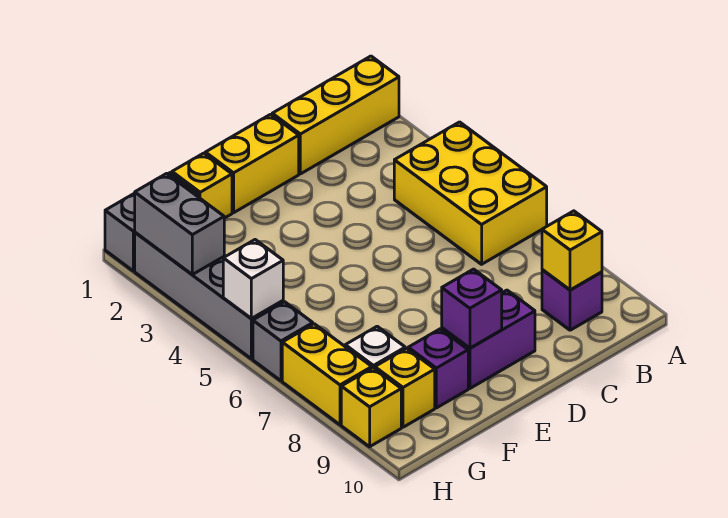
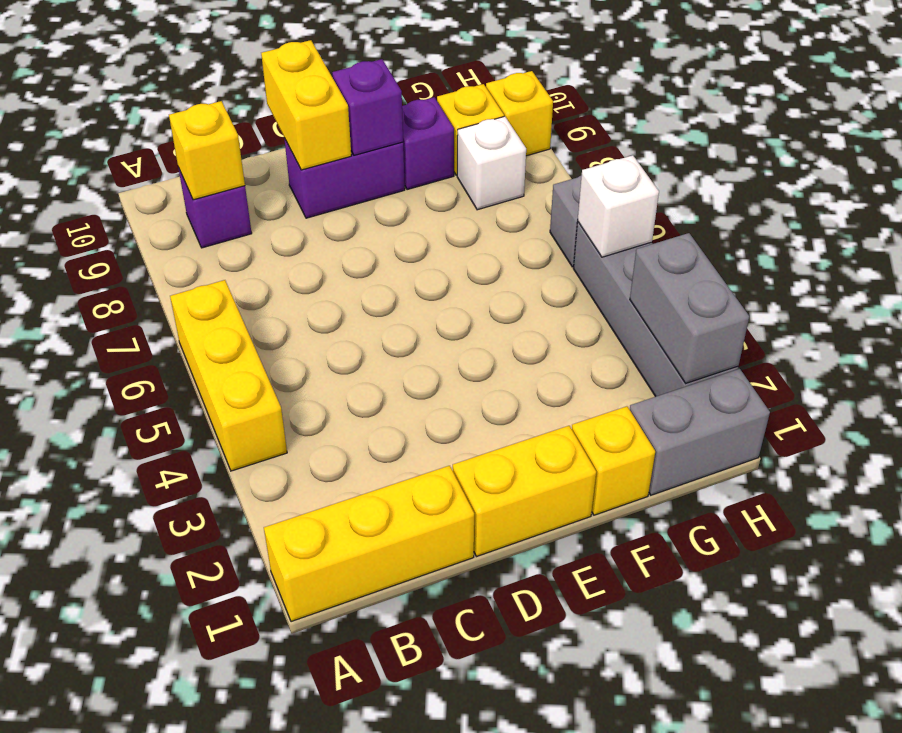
yellow 2x3 brick [394,122,547,264] -> yellow 1x3 brick [170,280,287,471]
yellow 1x2 brick [282,324,372,425] -> yellow 1x2 brick moved to [261,40,351,170]

